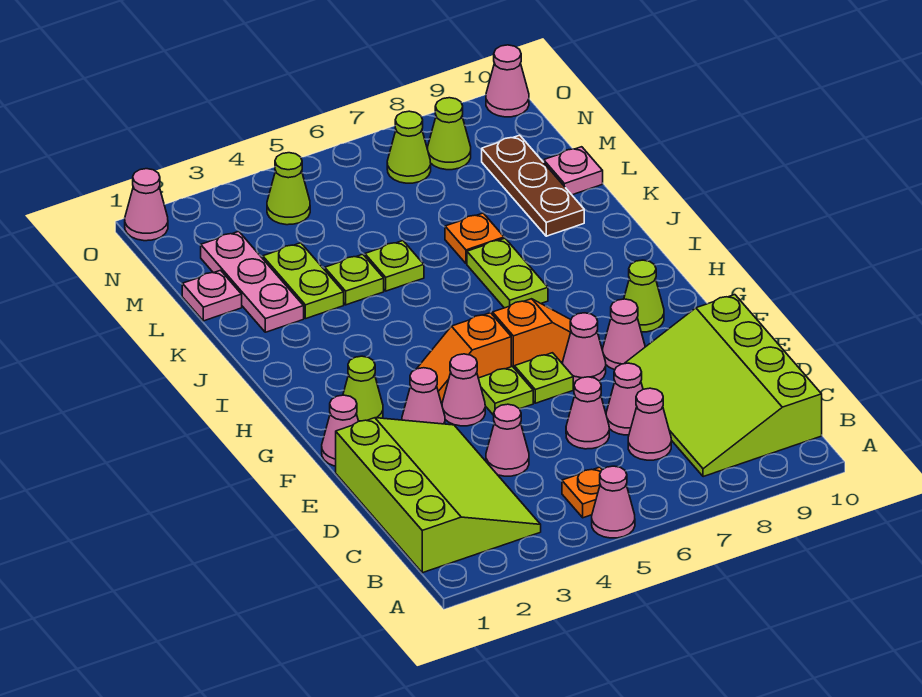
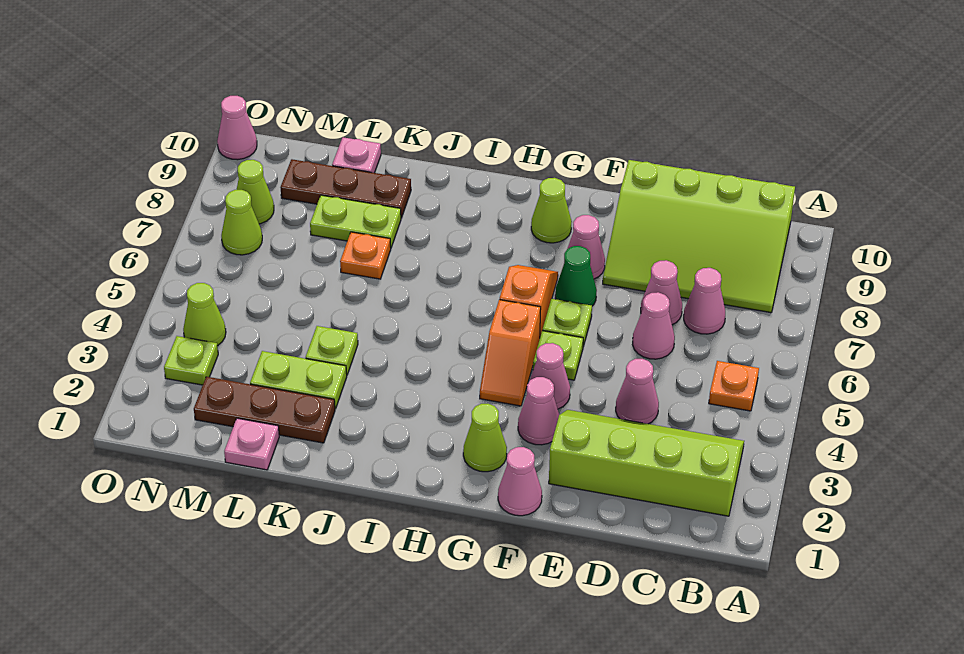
pink 1x1 cone [592,466,635,538] -> none
lime 3x4 slope [336,418,541,573] -> lime 2x4 slope [549,410,744,516]
pink 1x1 cone [563,313,606,383] -> green 1x1 cone [555,246,597,306]
lime 1x2 plate [467,238,548,308] -> lime 1x2 plate moved to [310,195,401,247]
pink 1x3 plate [201,231,304,332] -> brown 1x3 plate [194,377,335,443]
lime 1x1 plate [365,241,424,291] -> lime 1x1 plate moved to [164,336,218,385]
pink 1x1 cone [125,169,168,241] -> none

